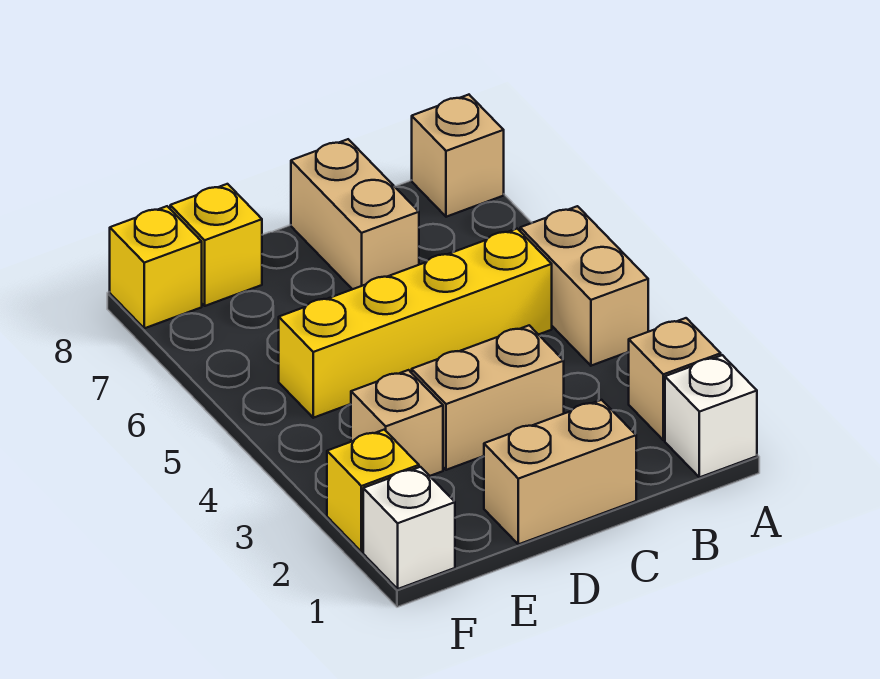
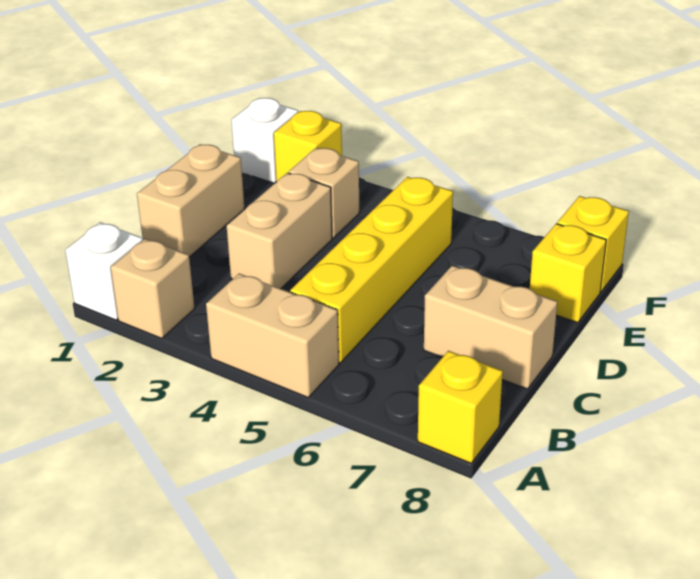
tan 1x1 brick [412,95,504,217] -> yellow 1x1 brick [418,351,503,463]

